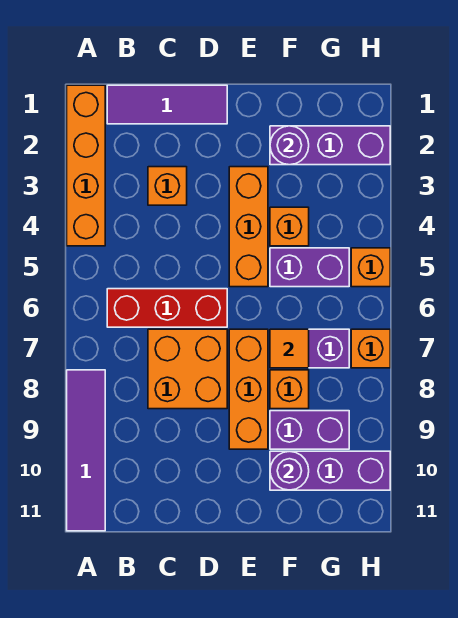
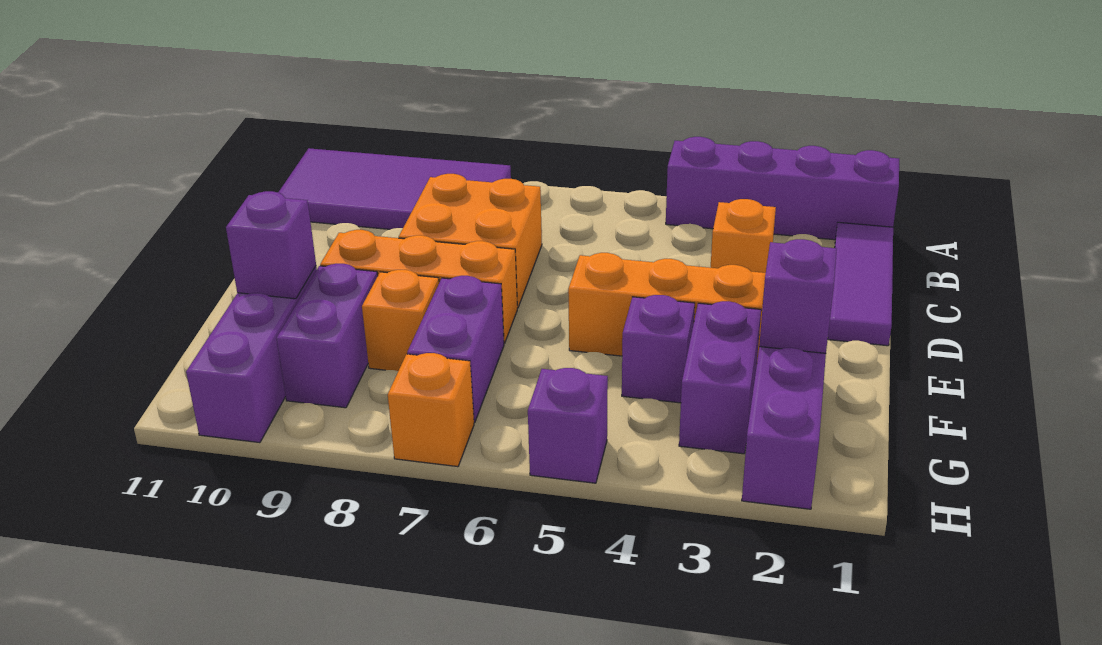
orange 1x4 brick [67,85,105,246] -> purple 1x4 brick [666,137,899,240]
purple 1x4 tile [67,370,105,531] -> purple 2x4 tile [278,148,511,229]
red 1x3 brick [107,289,227,327] -> none
purple 1x1 round brick [270,126,309,165] -> purple 1x1 brick [759,239,837,353]
orange 1x1 brick [270,207,309,246] -> purple 1x1 brick [622,295,695,403]
purple 1x2 brick [270,248,349,287] -> purple 1x2 brick moved to [679,301,761,454]
orange 1x1 tile [270,329,309,368] -> none
purple 1x1 round brick [270,451,309,490] -> purple 1x1 brick [226,191,316,299]
orange 1x1 brick [351,248,390,287] -> purple 1x1 brick [528,368,608,483]

